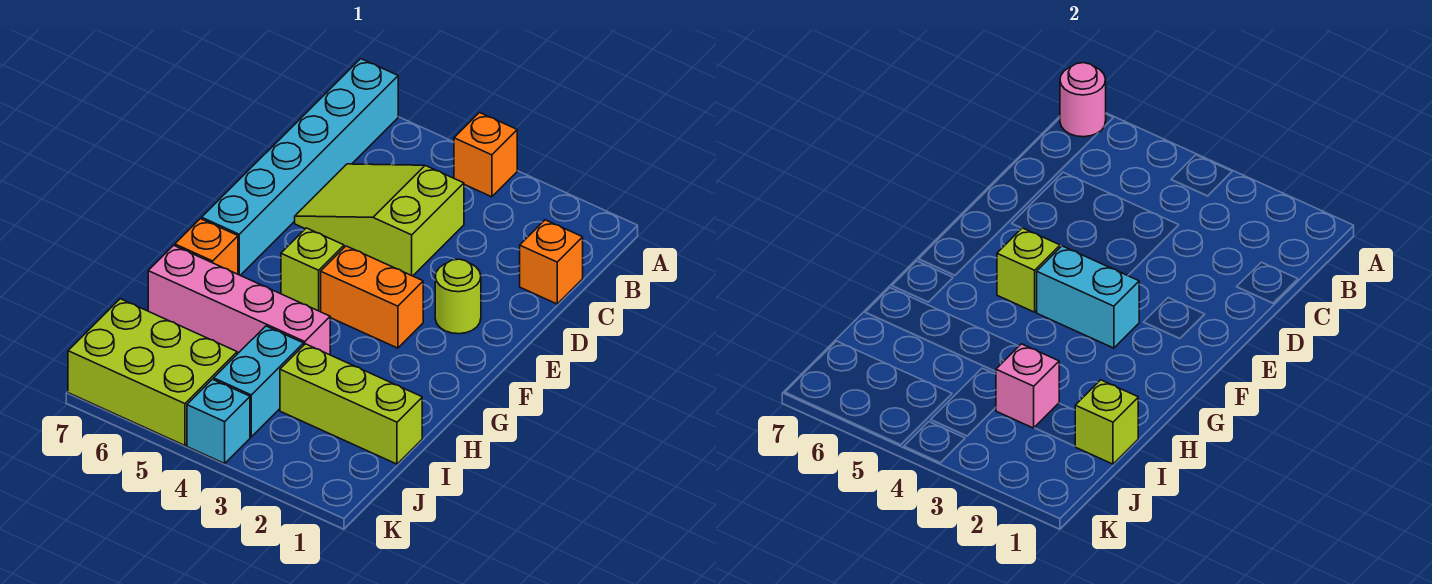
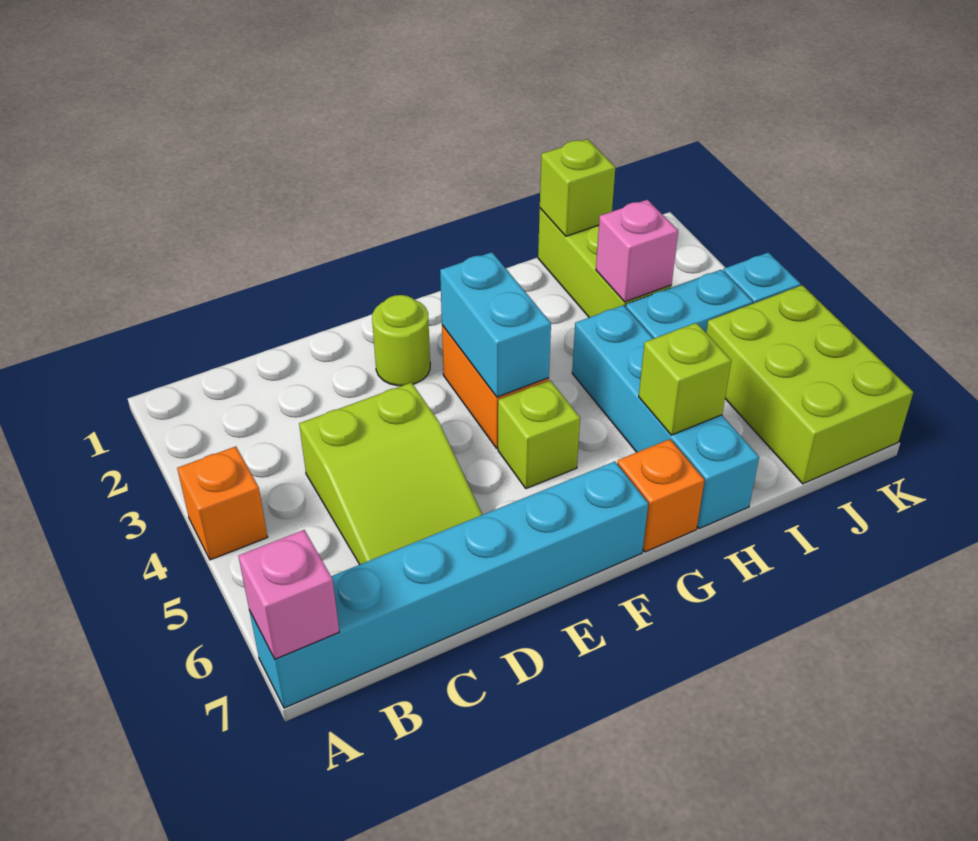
pink 1x1 round brick [1060,63,1106,137] -> pink 1x1 brick [238,530,339,659]
orange 1x1 brick [520,220,583,304] -> none
lime 1x1 brick [997,228,1060,312] -> lime 1x1 brick moved to [639,323,731,435]
pink 1x4 brick [148,245,330,355] -> cyan 1x4 brick [572,305,759,529]

